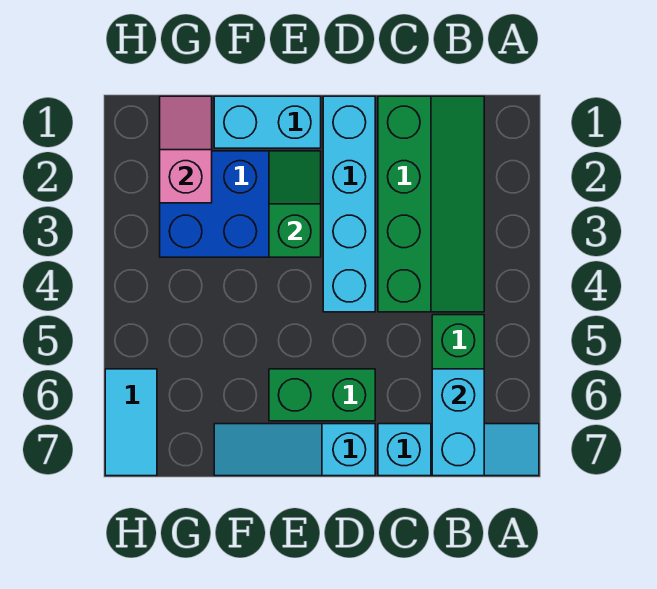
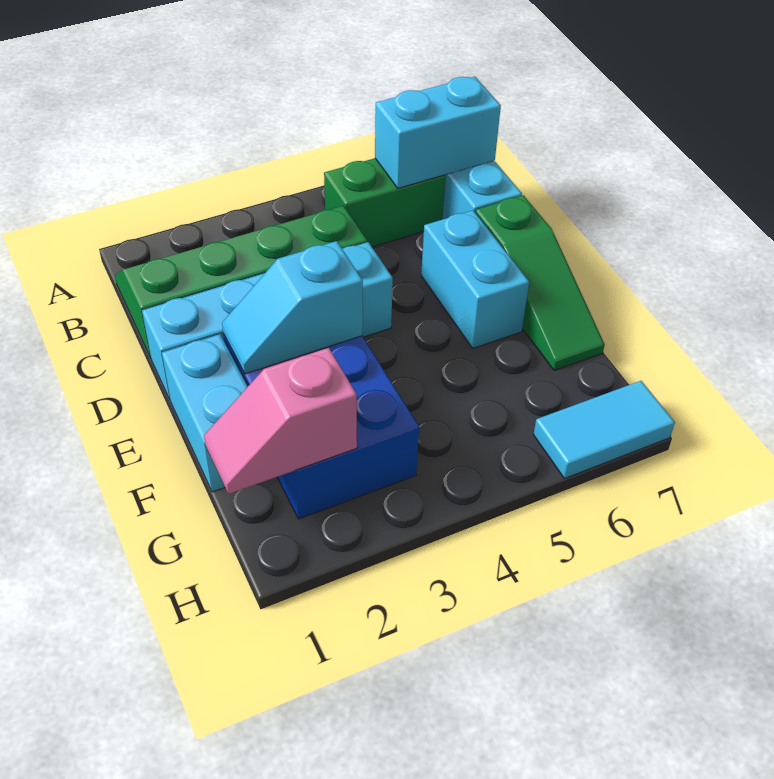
green 1x2 brick [269,369,375,421] -> cyan 1x2 brick [421,211,529,348]
cyan 1x3 slope [214,424,375,476] -> green 1x3 slope [475,195,605,370]
green 1x2 slope [269,151,321,257] -> cyan 1x2 slope [222,241,363,374]

